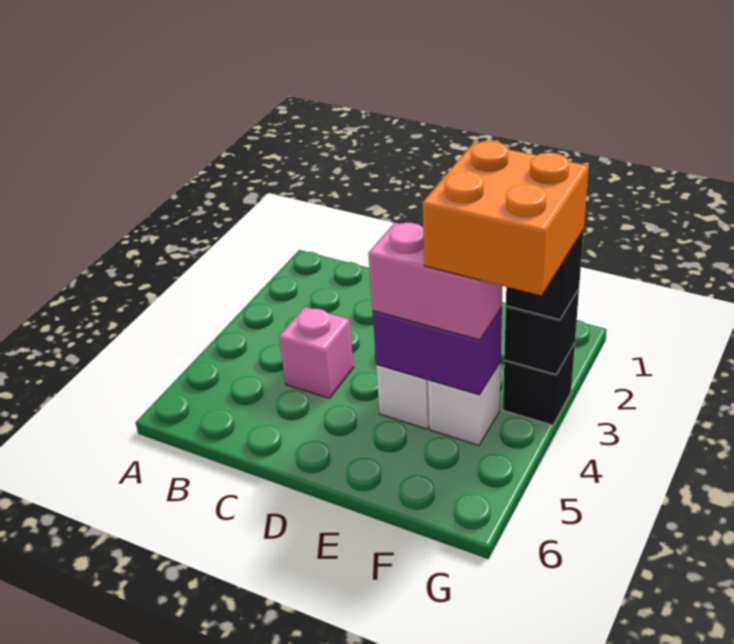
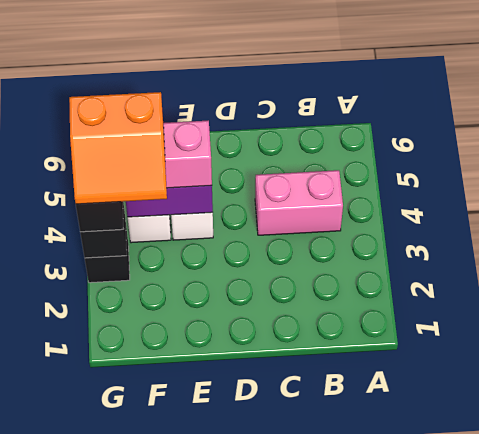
pink 1x1 brick [279,307,354,398] -> pink 1x2 brick [255,170,343,235]
orange 2x2 brick [422,141,589,295] -> orange 2x2 slope [69,92,167,204]

